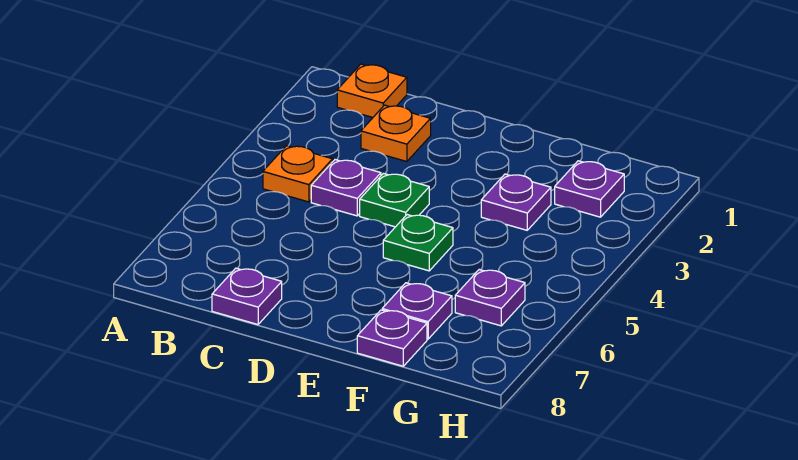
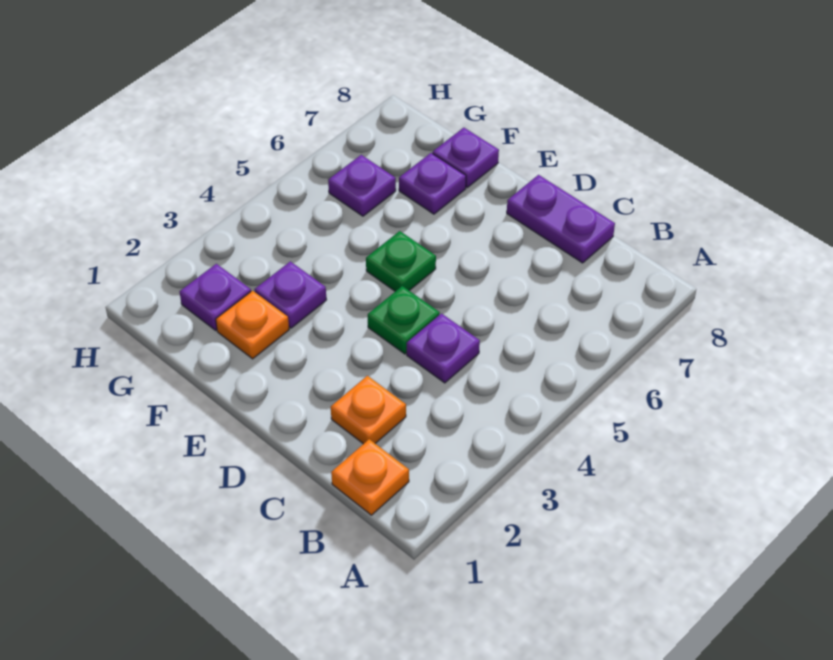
orange 1x1 plate [263,146,333,202] -> orange 1x1 plate moved to [216,291,289,359]
purple 1x1 plate [212,268,282,324] -> purple 1x2 plate [507,175,615,263]

